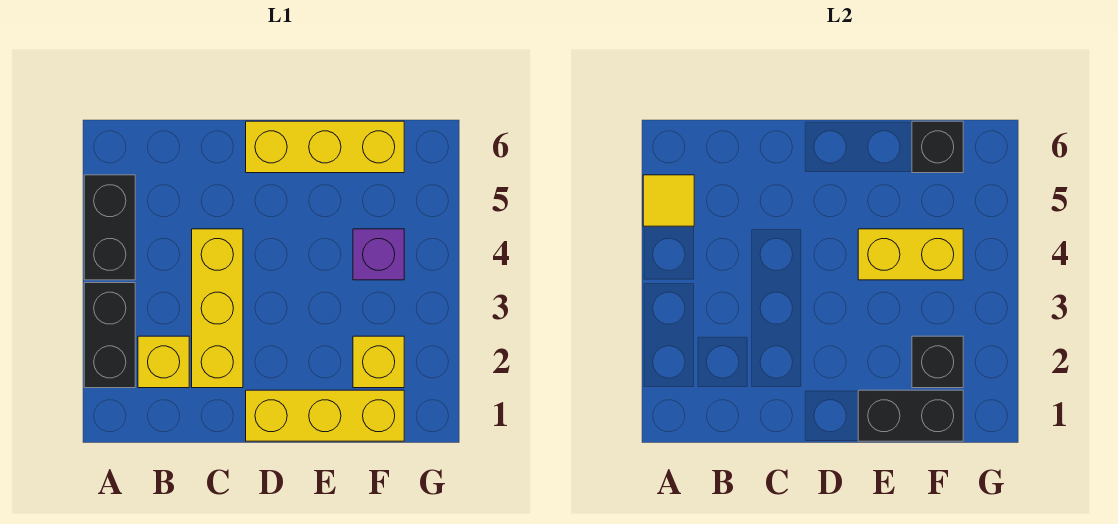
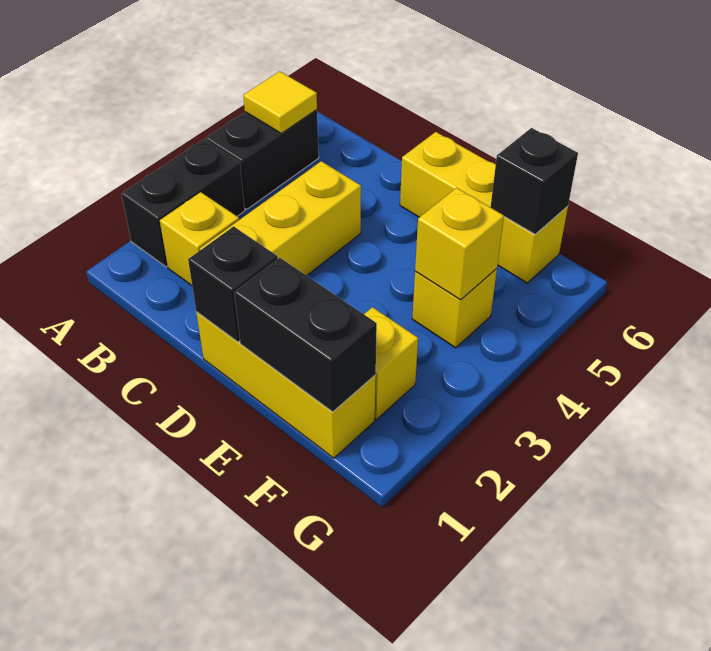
yellow 1x2 brick [858,229,963,280] -> yellow 1x1 brick [415,188,504,300]
black 1x1 brick [912,336,963,388] -> black 1x1 brick moved to [188,226,278,342]
purple 1x1 brick [353,229,404,280] -> yellow 1x1 brick [412,269,497,348]

